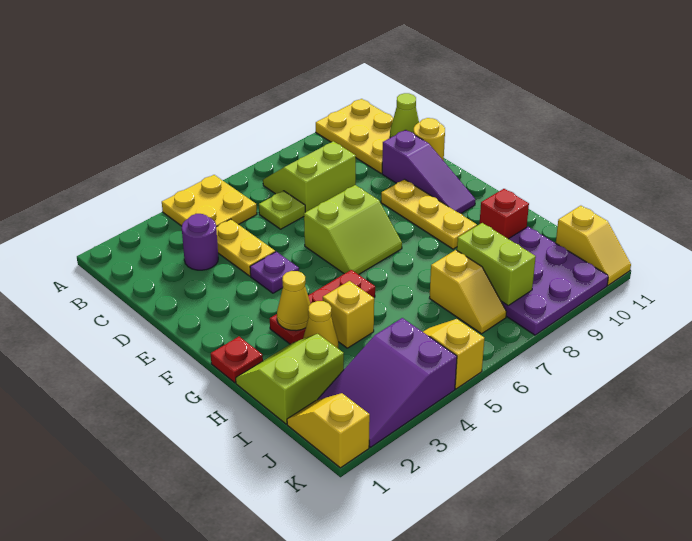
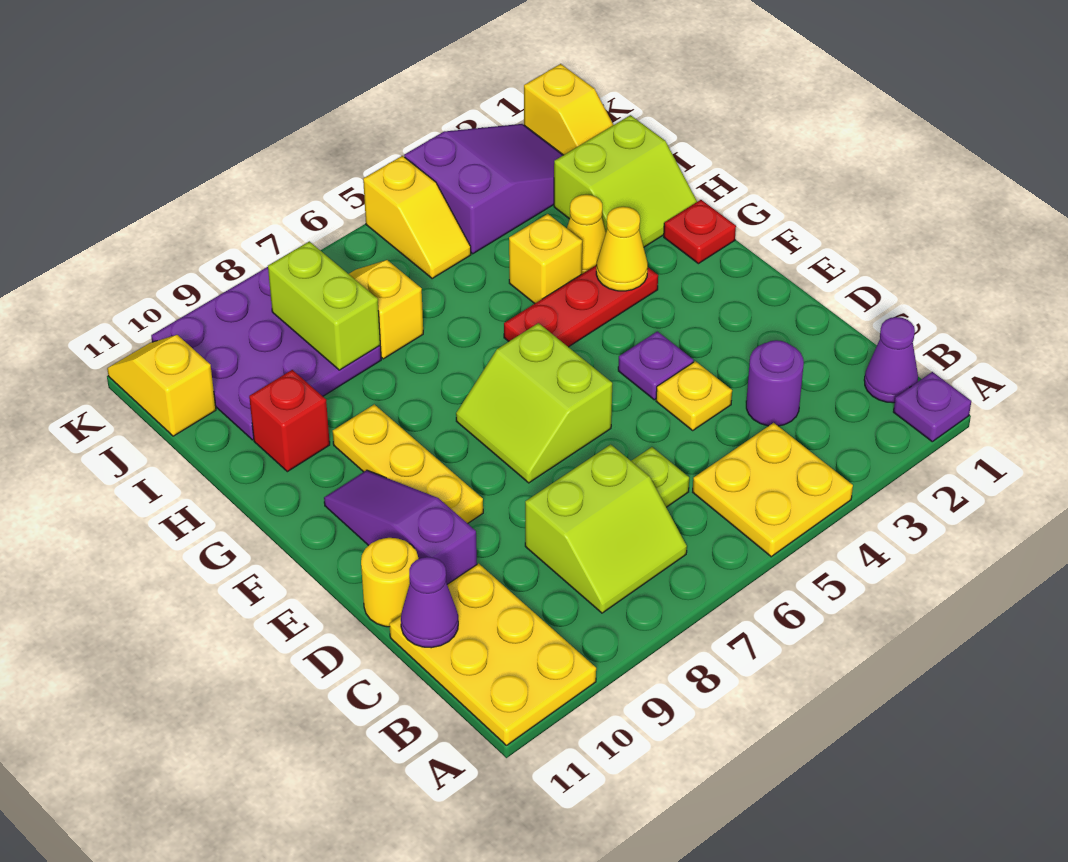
none -> purple 1x1 plate [893,372,971,442]
none -> purple 1x1 cone [864,317,918,403]
yellow 1x2 plate [216,219,275,276] -> yellow 1x1 plate [656,361,732,430]
lime 1x1 cone [390,93,419,138] -> purple 1x1 cone [401,557,458,648]
lime 2x2 slope [304,185,402,275] -> lime 2x2 slope turned to [456,323,612,483]

